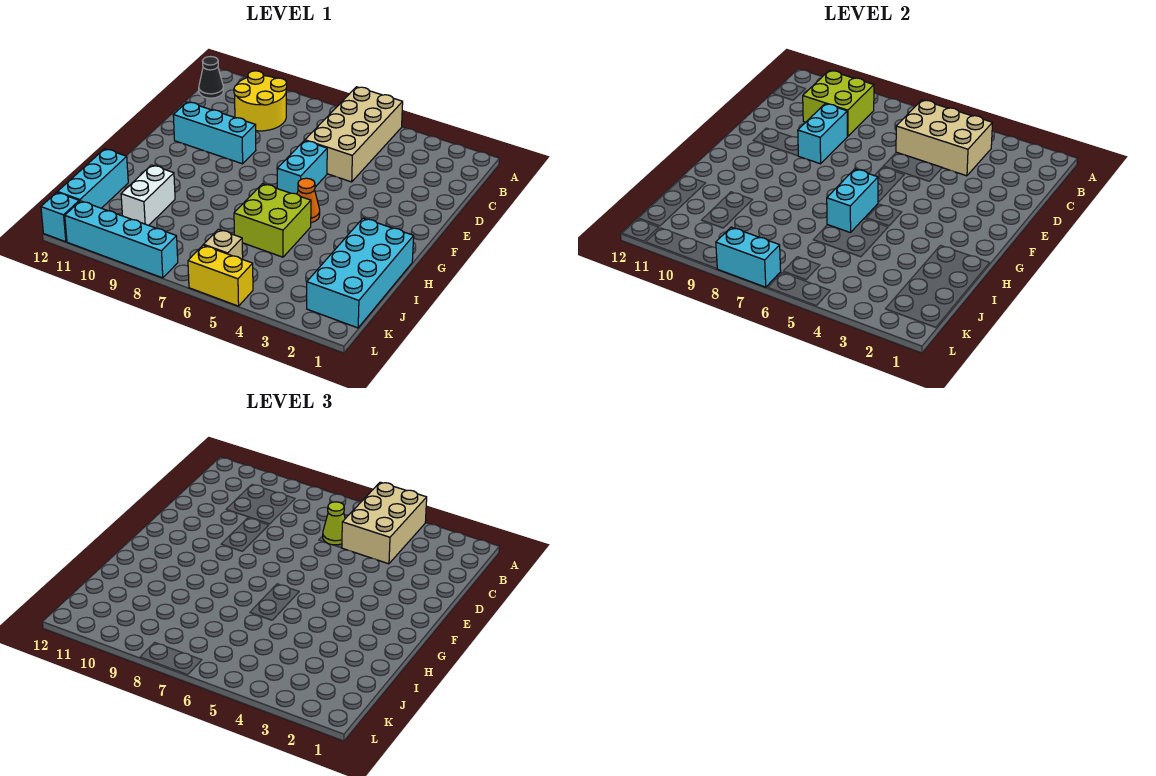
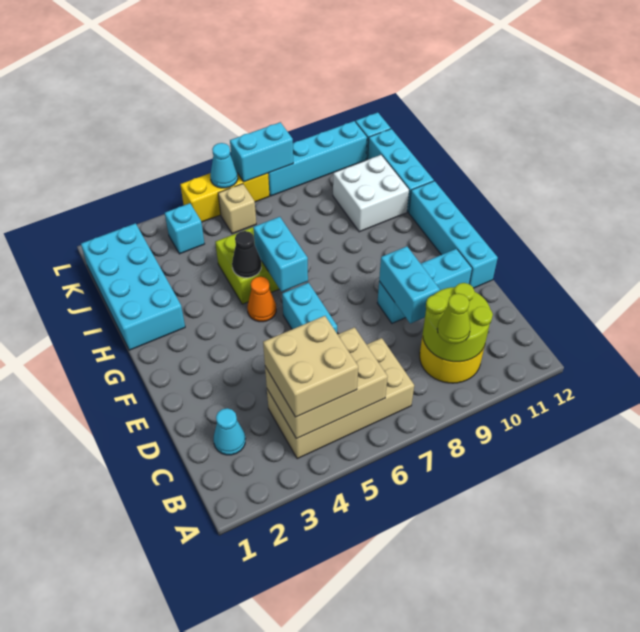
tan 2x3 brick [342,482,427,564] -> tan 2x2 brick [263,316,358,417]
tan 2x4 brick [305,87,403,182] -> tan 2x4 brick turned to [267,338,414,459]
lime 2x2 brick [803,70,874,136] -> lime 2x2 round brick [423,283,493,362]
black 1x1 cone [199,57,224,98] -> black 1x1 cone moved to [232,231,261,278]
none -> cyan 1x1 cone [213,408,245,455]
lime 1x1 cone [323,502,345,545] -> lime 1x1 cone moved to [437,293,470,344]
none -> cyan 1x4 brick [409,181,498,288]
white 1x2 brick [121,165,175,225] -> white 2x2 brick [333,155,409,232]
none -> cyan 1x1 brick [165,203,205,254]
yellow 1x2 brick [188,245,253,306] -> yellow 1x3 brick [180,173,269,222]
none -> cyan 1x1 cone [210,143,238,188]

